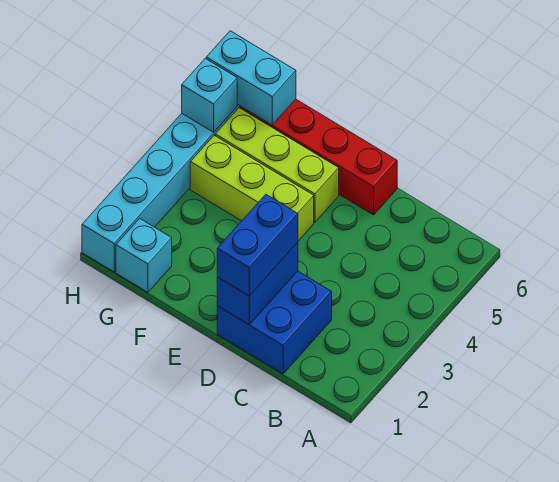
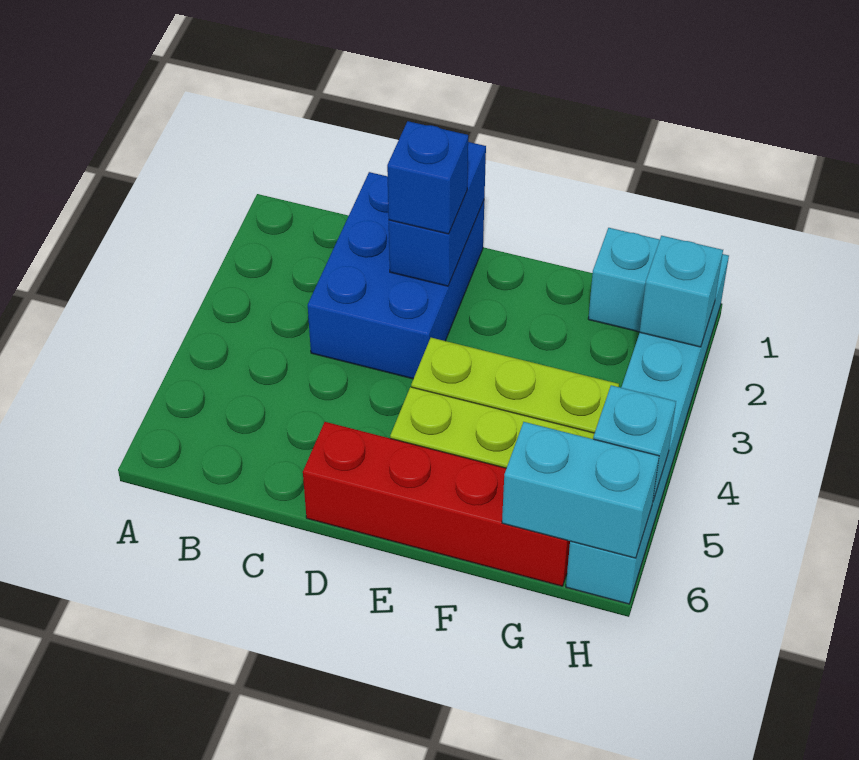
blue 2x2 brick [217,271,332,374] -> blue 2x3 brick [308,172,484,379]
blue 1x2 brick [217,194,298,296] -> blue 1x1 brick [387,121,468,234]
none -> cyan 1x1 brick [640,236,723,347]

